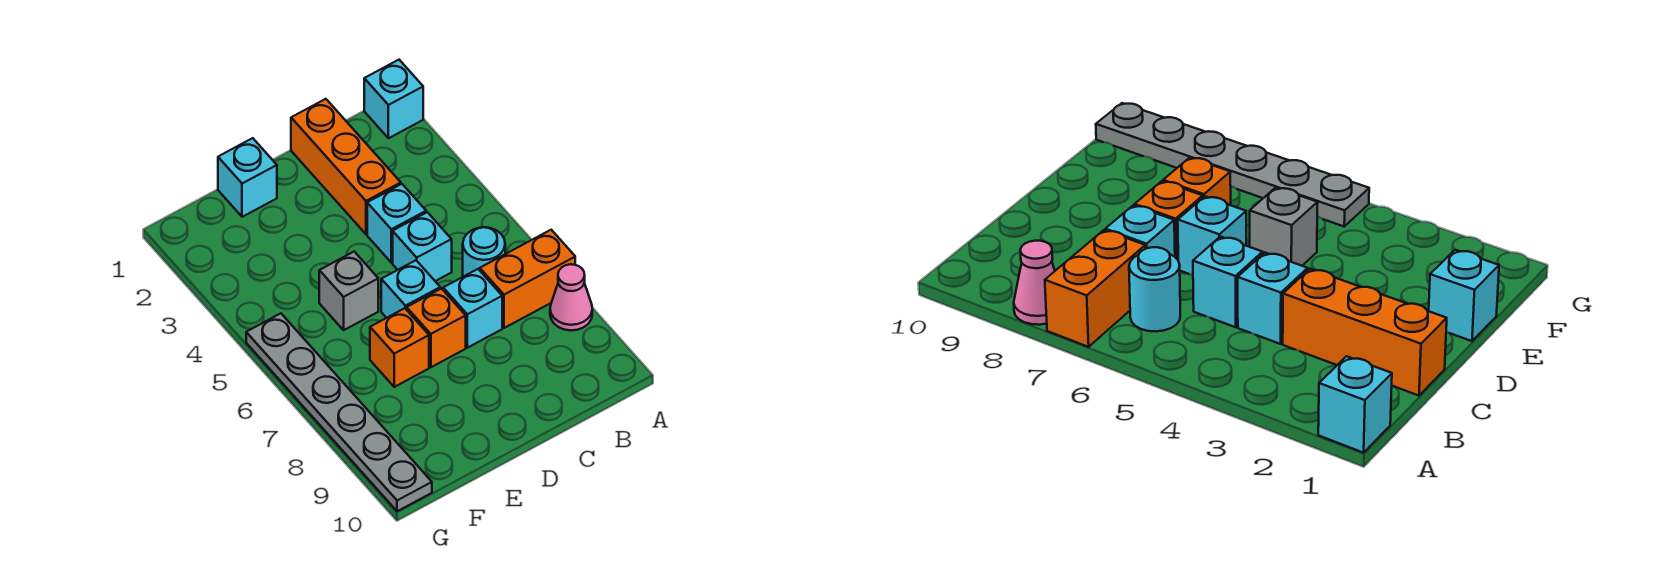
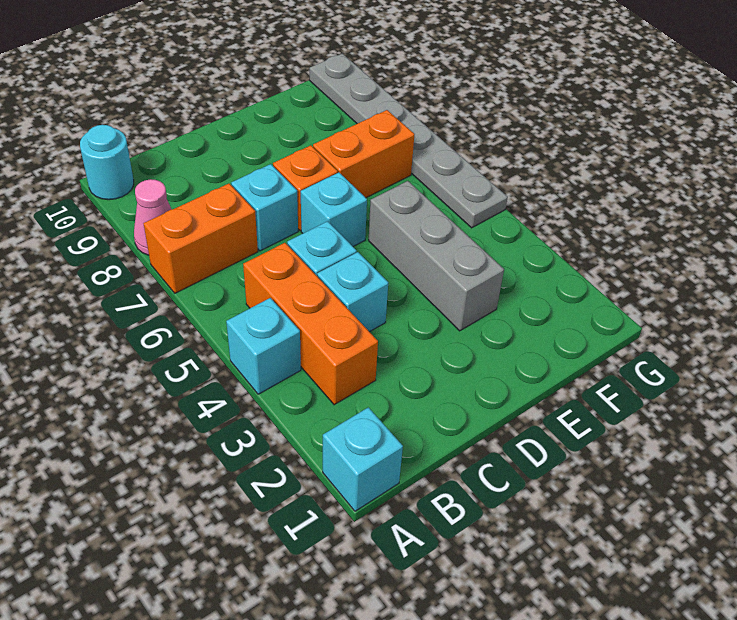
cyan 1x1 round brick [463,227,505,277] -> cyan 1x1 round brick moved to [80,125,134,200]
orange 1x3 brick [291,99,401,234] -> orange 1x3 brick moved to [243,243,378,405]
cyan 1x1 brick [218,138,277,217] -> cyan 1x1 brick moved to [226,298,301,394]
grey 1x1 brick [319,252,378,330] -> grey 1x3 brick [369,181,504,331]
orange 1x1 brick [370,308,429,387] -> orange 1x2 brick [313,110,414,198]

